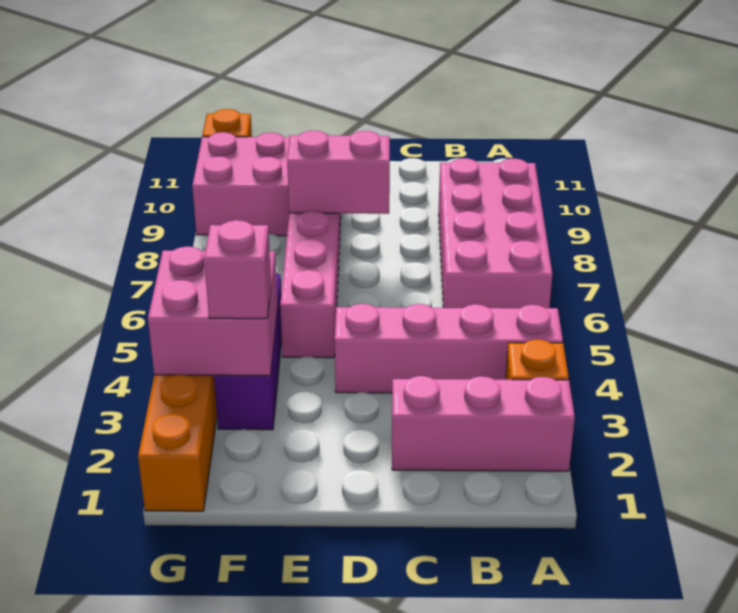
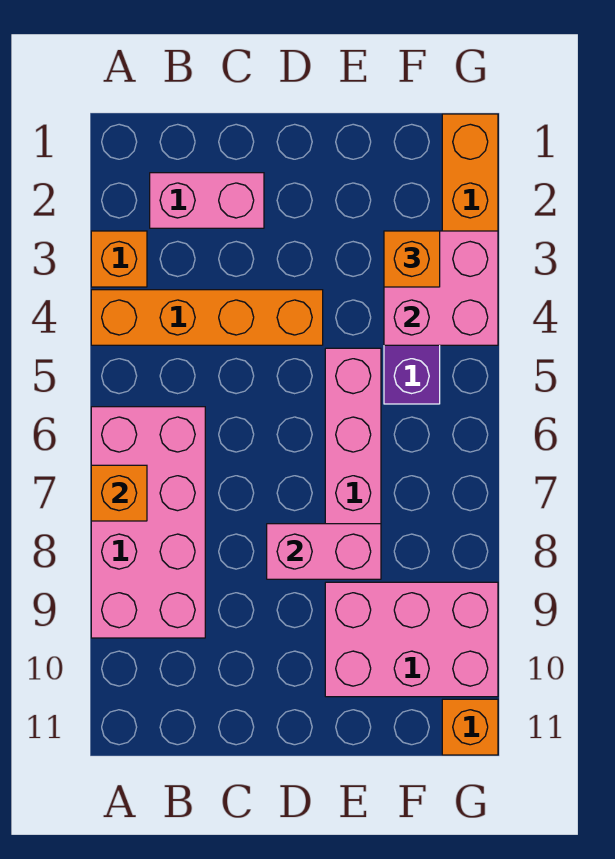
pink 1x3 brick [392,376,575,471] -> pink 1x2 brick [150,173,264,228]
pink 1x4 brick [335,304,563,393] -> orange 1x4 brick [91,290,323,345]
none -> orange 1x1 brick [91,465,147,521]
pink 1x1 brick [204,220,271,319] -> orange 1x1 brick [384,231,440,287]

